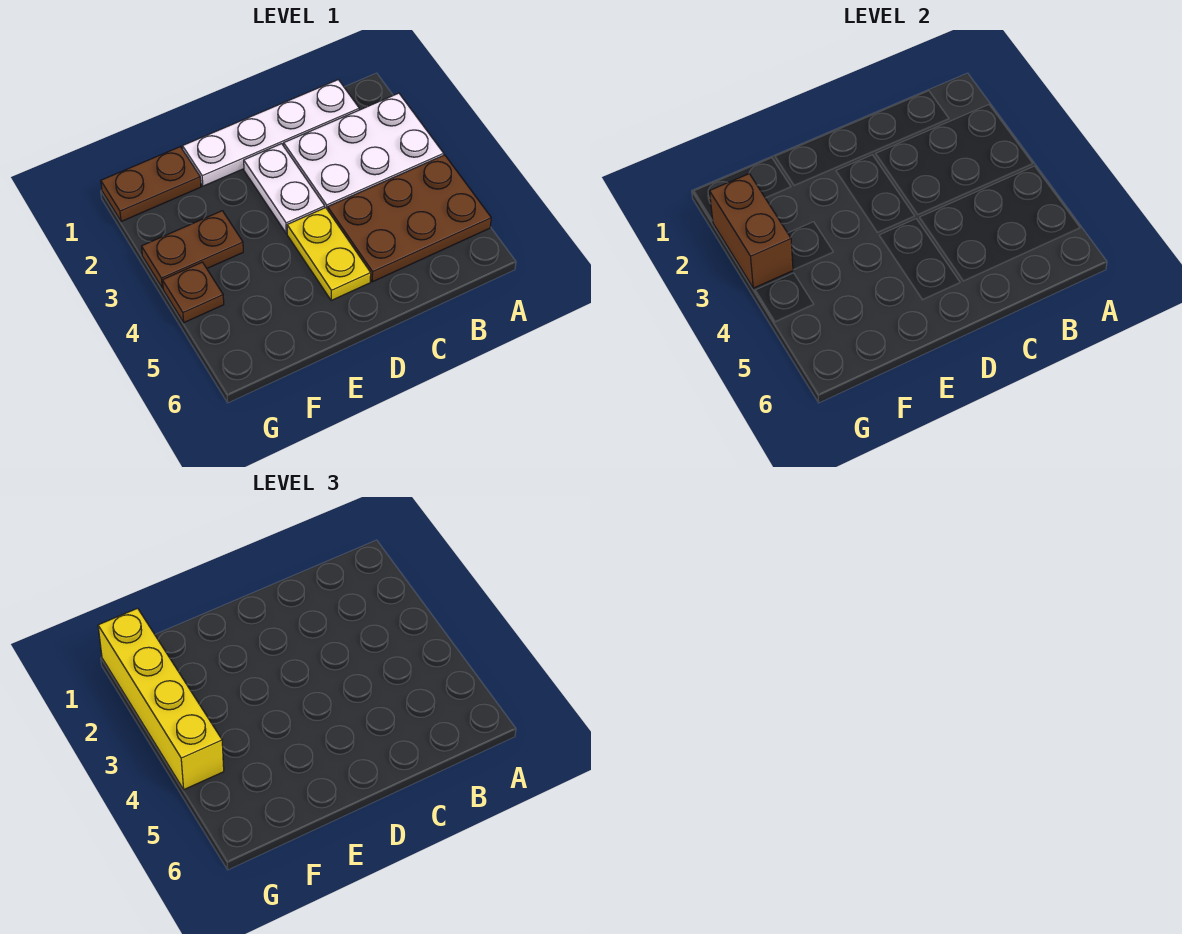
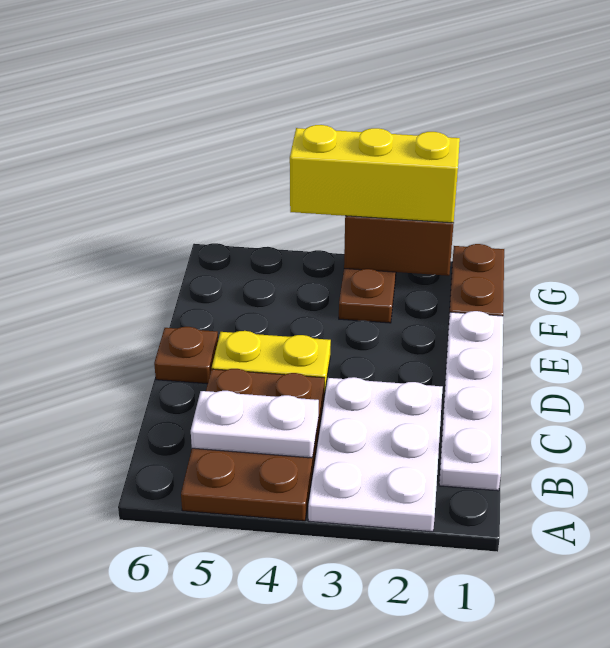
white 1x2 plate [244,144,325,233] -> white 1x2 plate moved to [191,391,319,458]
yellow 1x4 brick [98,608,224,790] -> yellow 1x3 brick [290,125,460,223]
brown 1x1 plate [163,262,224,323] -> brown 1x1 plate moved to [154,327,218,384]

